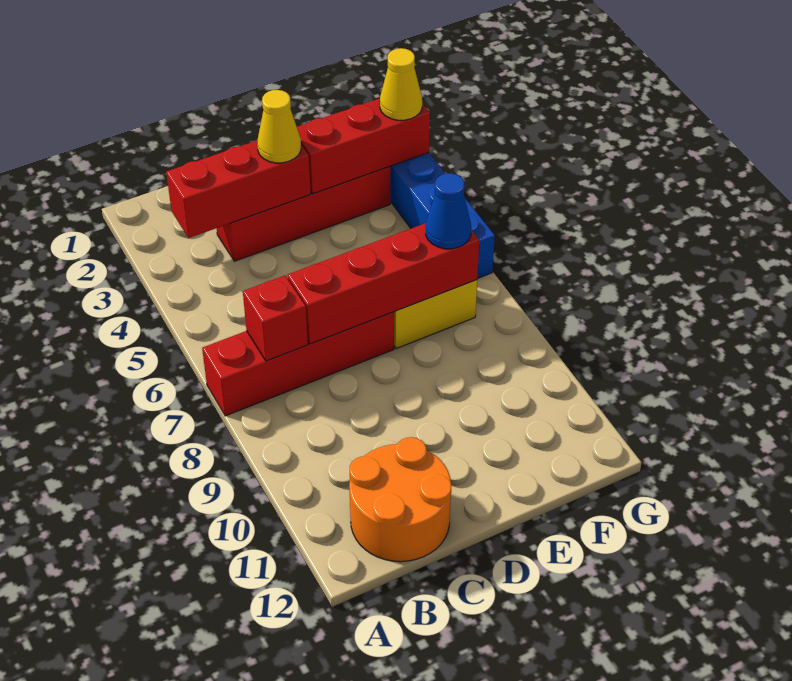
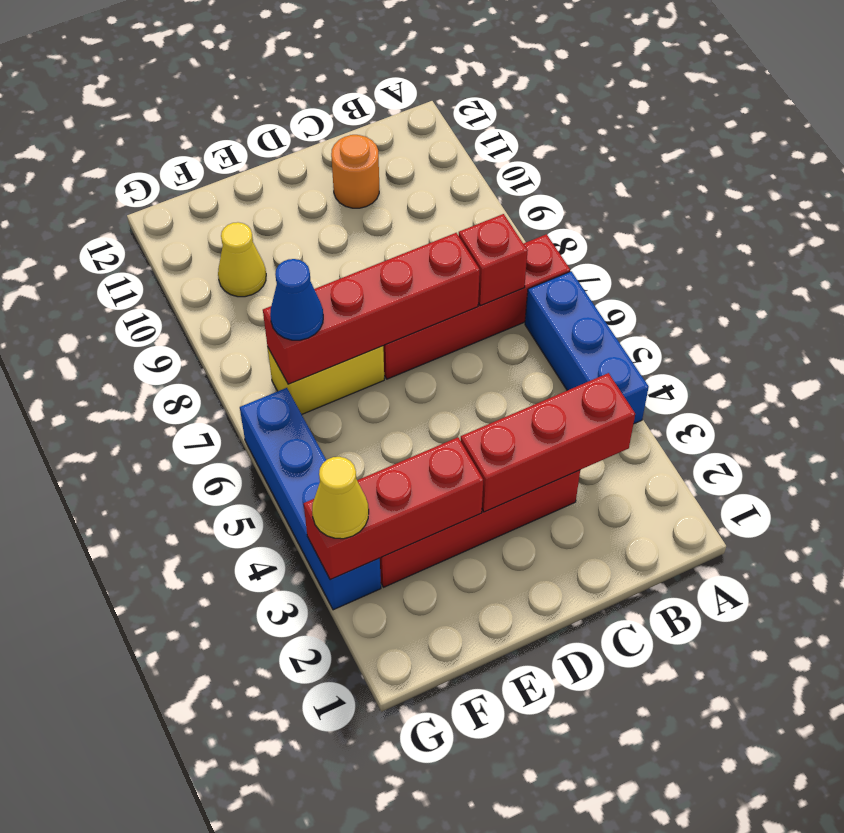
none -> blue 1x3 brick [525,271,649,424]
orange 2x2 round brick [349,437,451,562] -> orange 1x1 round brick [331,135,379,208]
yellow 1x1 cone [257,90,301,163] -> yellow 1x1 cone moved to [218,222,266,297]

